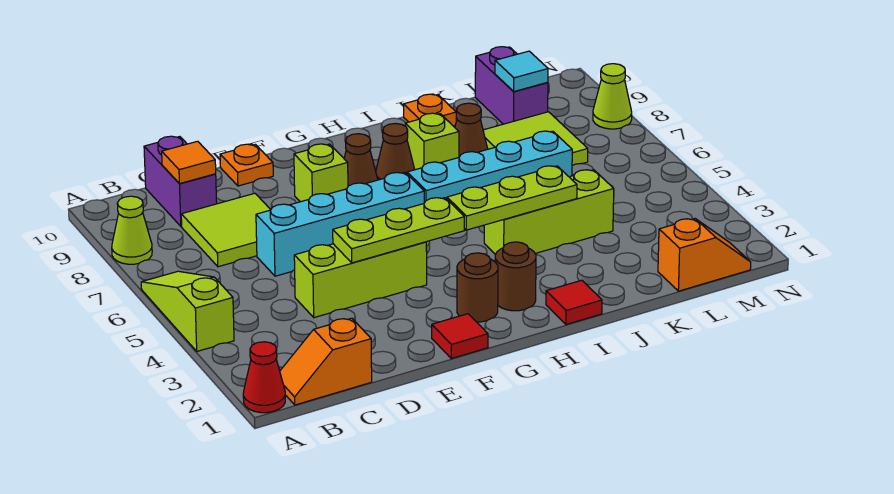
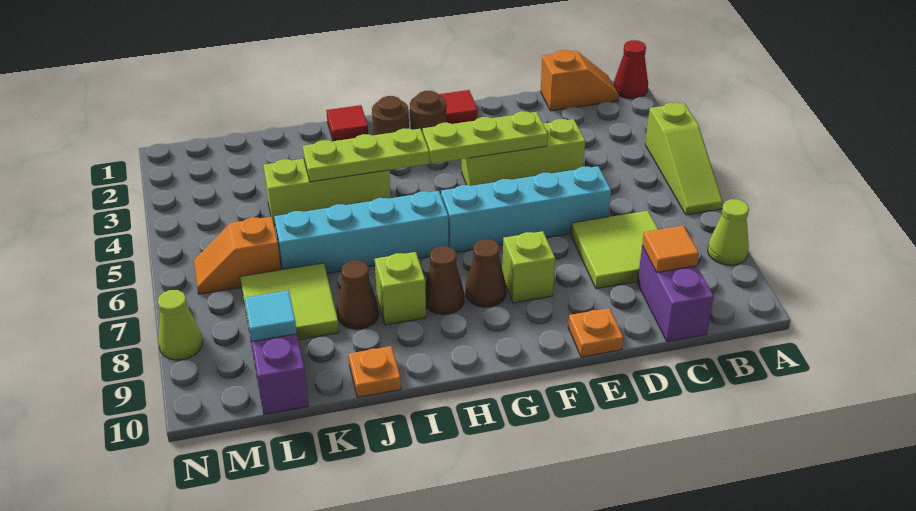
orange 1x2 slope [658,219,751,291] -> orange 1x2 slope moved to [194,217,281,294]

